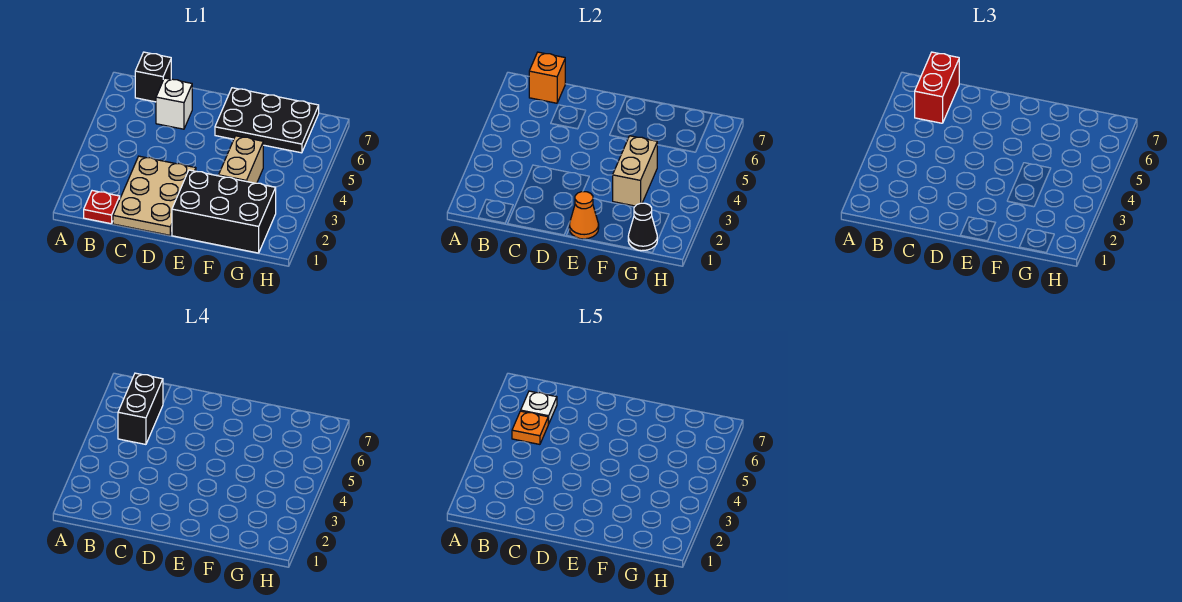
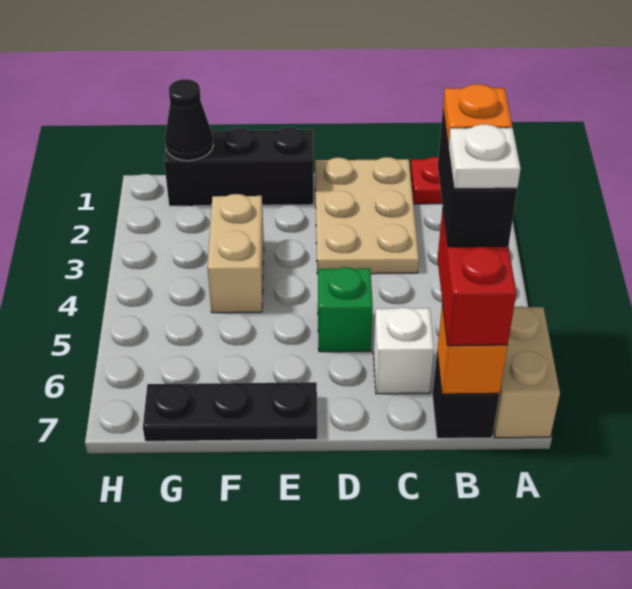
none -> green 1x1 brick [318,267,373,352]
black 2x3 brick [172,170,276,253] -> black 1x3 brick [164,127,313,206]
orange 1x1 cone [569,192,599,239] -> none
black 2x3 plate [215,88,319,153] -> black 1x3 plate [143,382,317,441]
tan 1x2 brick [613,136,657,206] -> tan 1x2 brick moved to [494,306,560,438]

